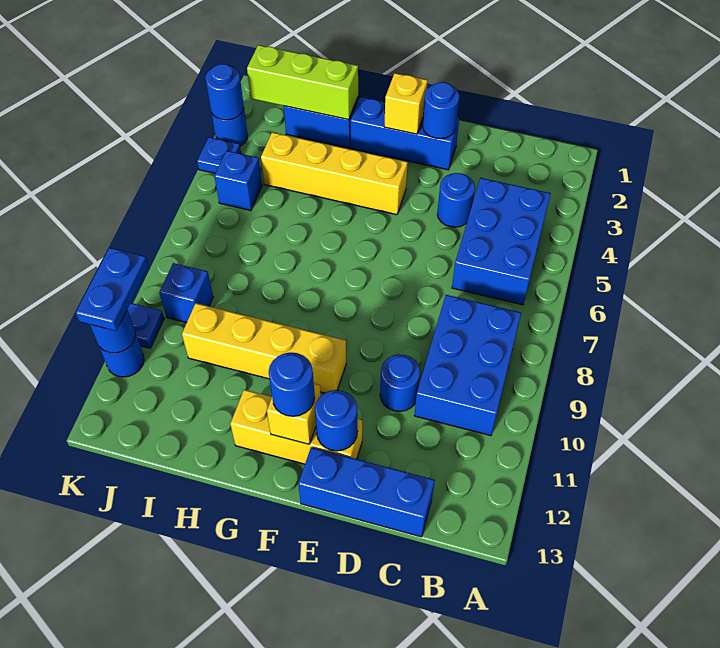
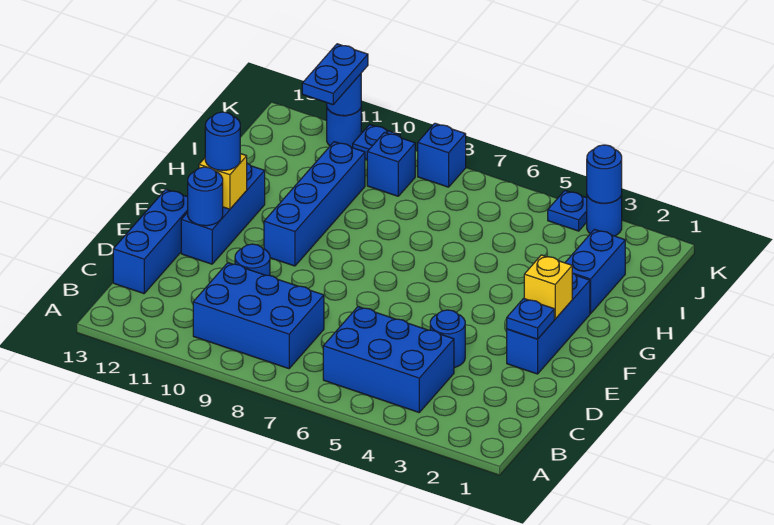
blue 1x1 round brick [422,82,459,139] -> blue 1x1 plate [507,298,554,339]
yellow 1x3 brick [230,390,362,464] -> blue 1x3 brick [181,163,265,264]
yellow 1x4 brick [261,132,408,215] -> none
yellow 1x4 brick [182,303,346,393] -> blue 1x4 brick [264,142,365,266]
lime 1x3 brick [247,45,358,120] -> none
blue 1x1 brick [214,151,262,210] -> blue 1x1 brick moved to [417,123,466,187]
blue 1x2 plate [76,248,148,331] -> blue 1x2 plate turned to [302,44,368,105]

